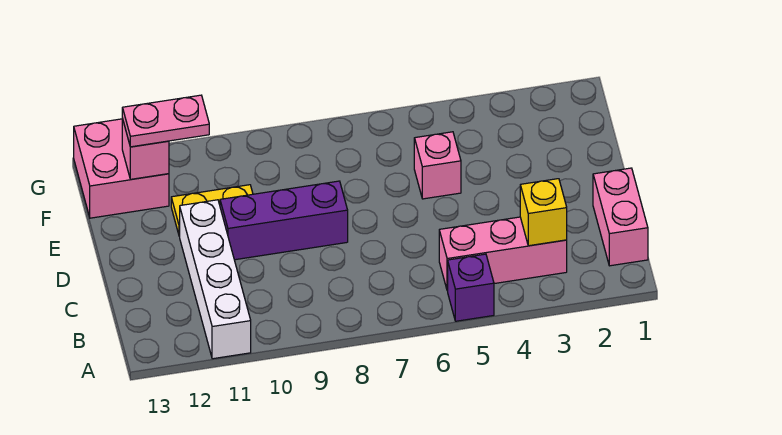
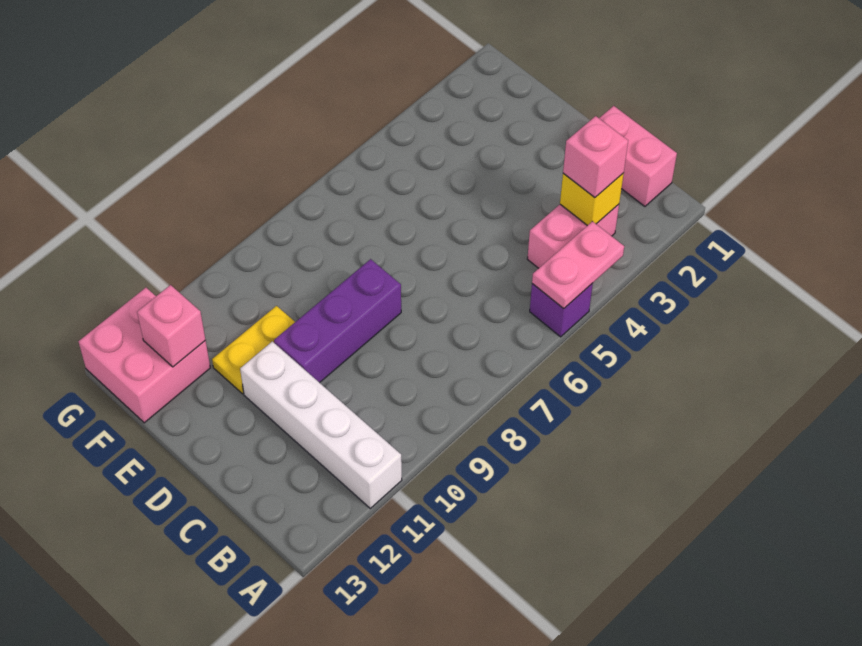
pink 1x3 brick [439,217,567,291] -> pink 1x2 brick [527,204,619,268]
pink 1x1 brick [414,132,461,199] -> pink 1x1 brick moved to [563,116,628,198]
pink 1x2 plate [122,95,209,147] -> pink 1x2 plate moved to [532,221,624,309]

